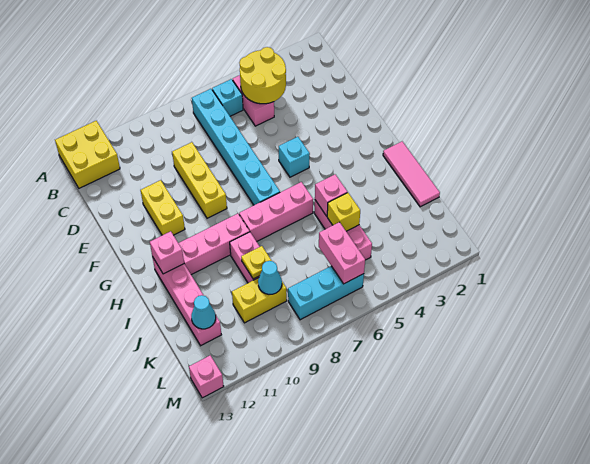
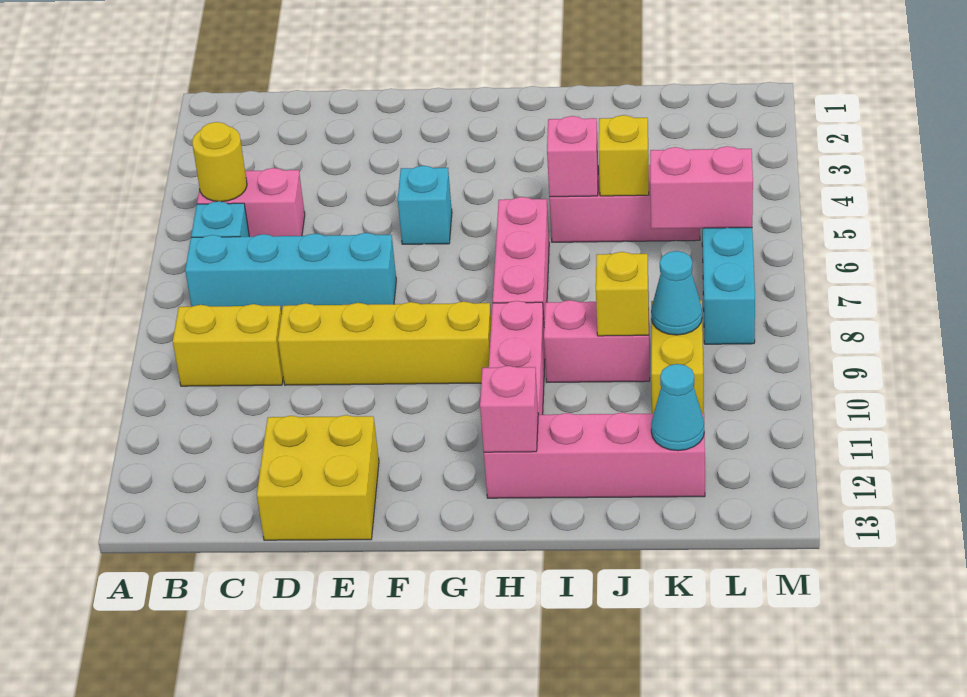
yellow 2x2 brick [55,121,120,188] -> yellow 2x2 brick moved to [257,415,379,540]
yellow 2x2 round brick [239,47,286,104] -> yellow 1x1 round brick [192,122,247,202]
cyan 1x6 brick [192,89,280,205] -> cyan 1x4 brick [185,233,396,314]
yellow 1x3 brick [172,142,227,218] -> yellow 1x4 brick [278,301,491,385]
yellow 1x2 brick [141,180,185,235] -> yellow 1x2 brick moved to [173,304,283,386]
pink 1x3 tile [383,141,440,207] -> none
yellow 1x1 plate [241,246,272,279] -> yellow 1x1 brick [596,252,649,336]
pink 1x1 brick [189,355,224,398] -> none

